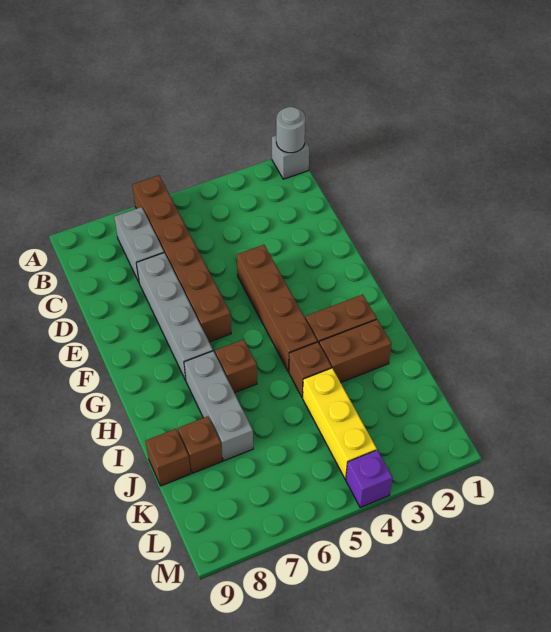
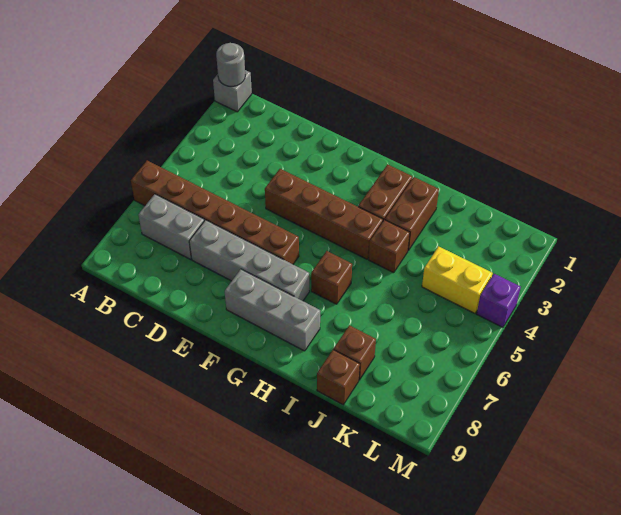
grey 1x3 brick [184,351,253,461] -> grey 1x3 brick moved to [225,269,320,351]
yellow 1x3 brick [303,368,377,479] -> yellow 1x2 brick [422,246,492,313]

